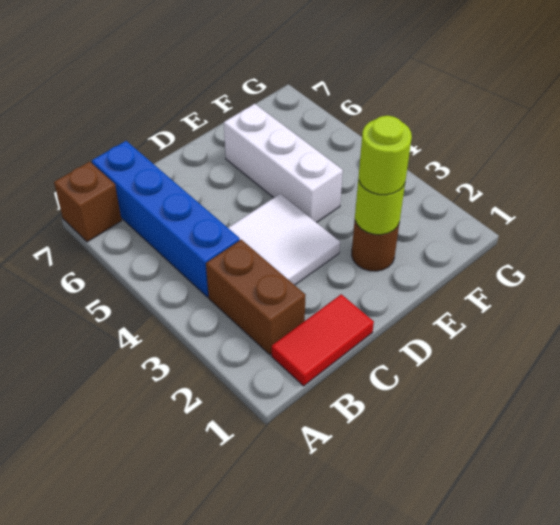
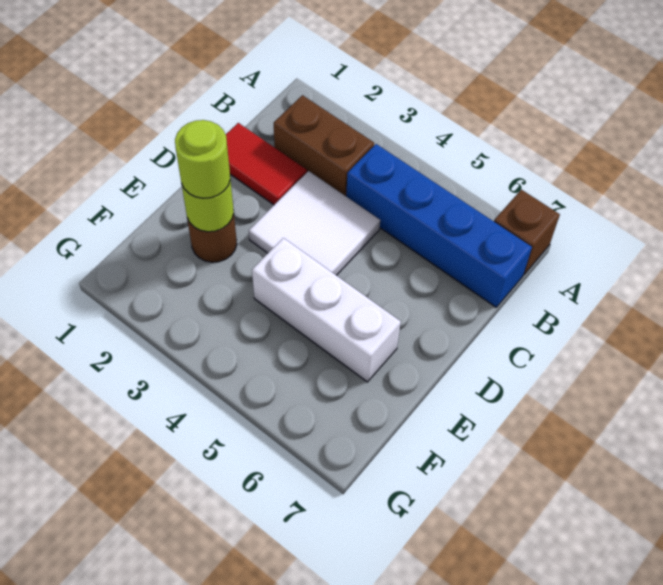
red 1x2 tile [272,294,374,386] -> red 1x2 tile turned to [226,123,307,205]

